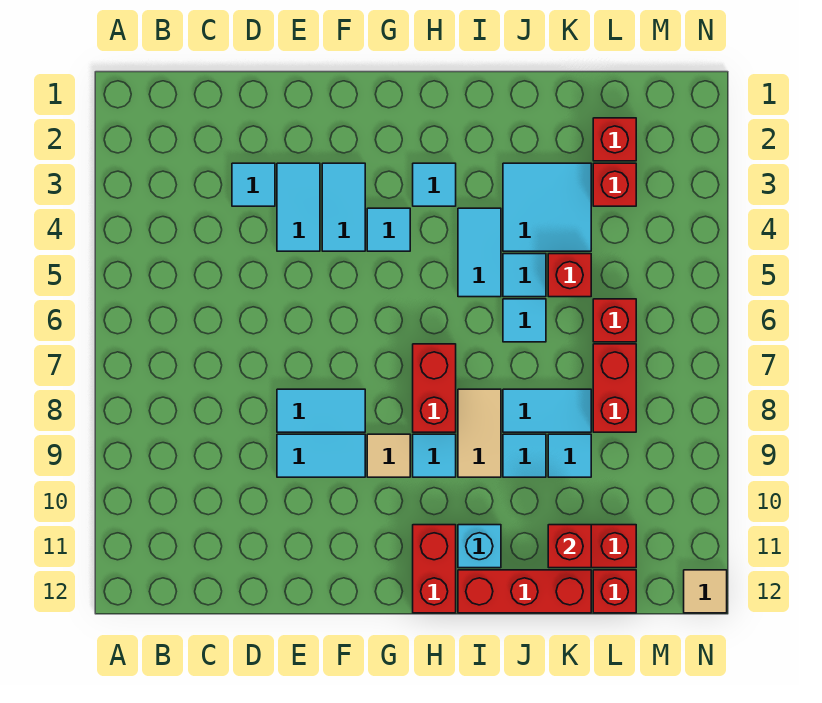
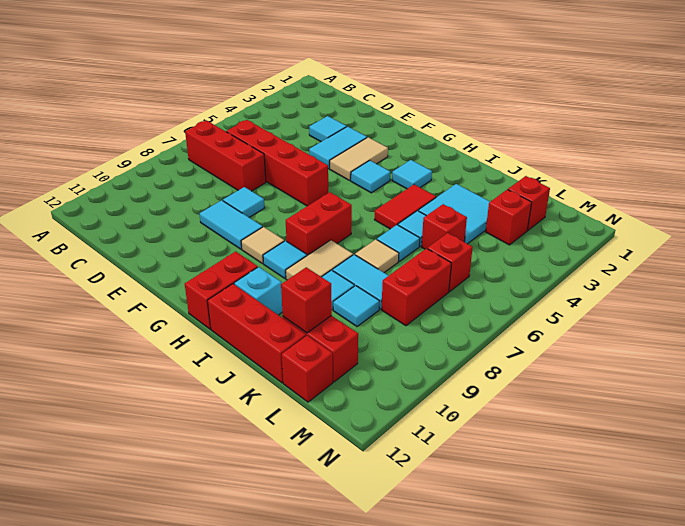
none -> red 1x3 brick [185,120,266,191]
none -> red 1x4 brick [226,120,328,206]
cyan 1x2 tile [277,389,365,432] -> cyan 1x1 tile [223,187,265,218]
cyan 1x2 tile [322,163,365,251] -> tan 1x2 tile [330,137,388,180]
cyan 1x2 tile [458,208,501,297] -> red 1x2 tile [374,185,436,229]
tan 1x1 tile [684,570,727,613] -> tan 1x1 tile moved to [355,239,399,272]

